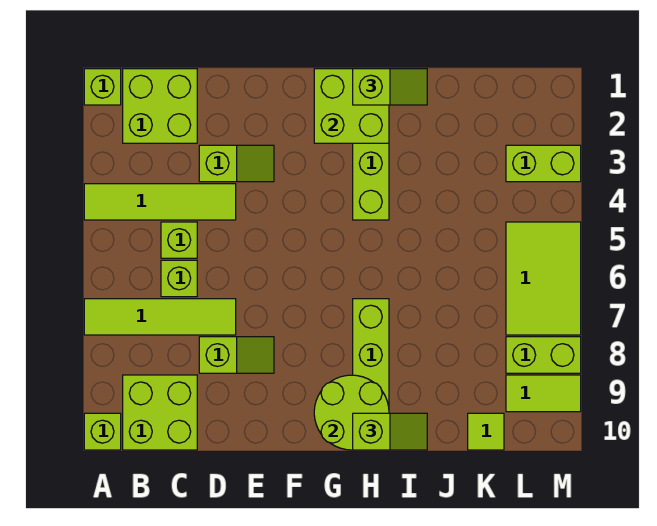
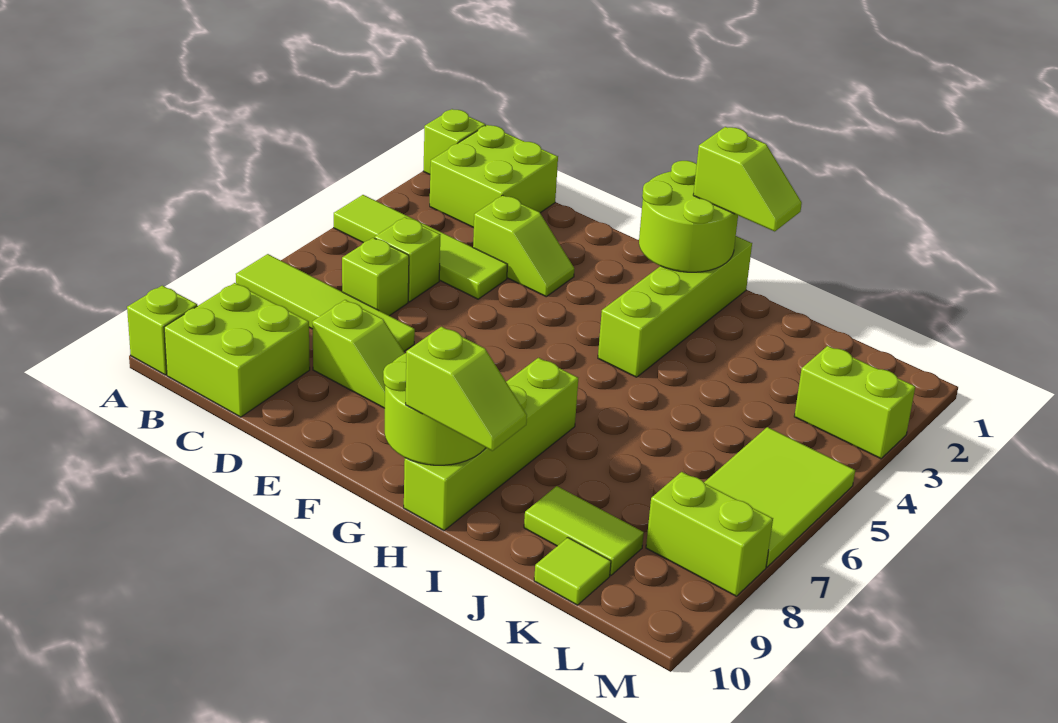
lime 2x2 brick [314,69,389,143] -> lime 2x2 round brick [639,161,738,272]
lime 1x2 tile [506,375,581,412] -> lime 1x2 tile moved to [524,486,644,575]

